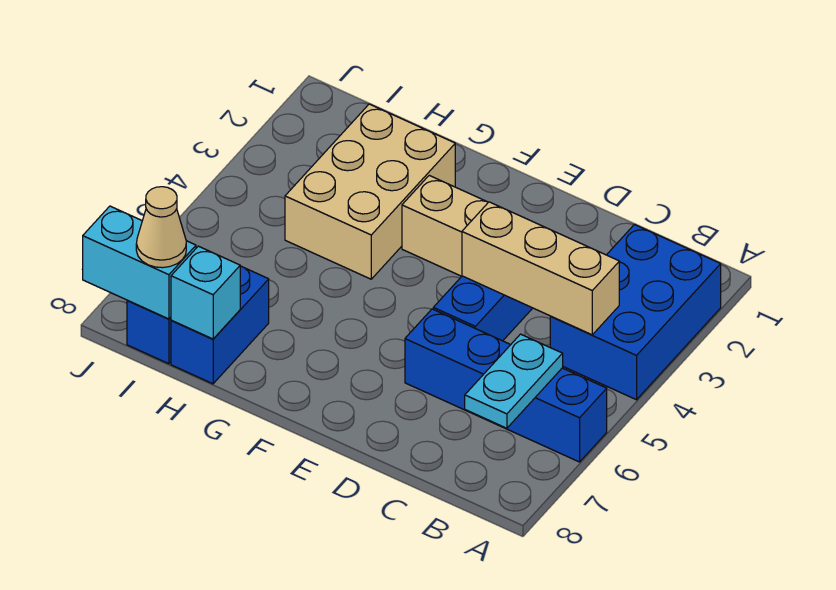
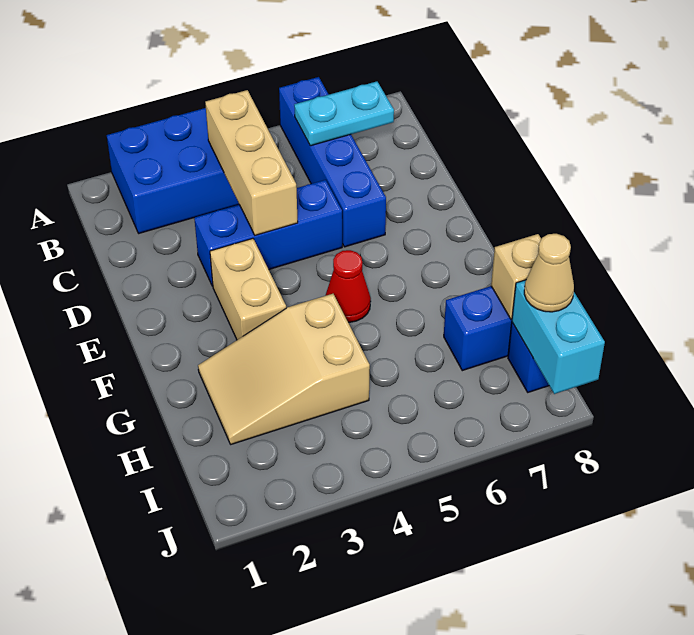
none -> red 1x1 cone [326,250,371,322]
tan 2x3 brick [285,104,455,279] -> tan 2x3 slope [198,294,370,444]
cyan 1x1 brick [171,246,240,339] -> tan 1x1 brick [491,234,541,319]

